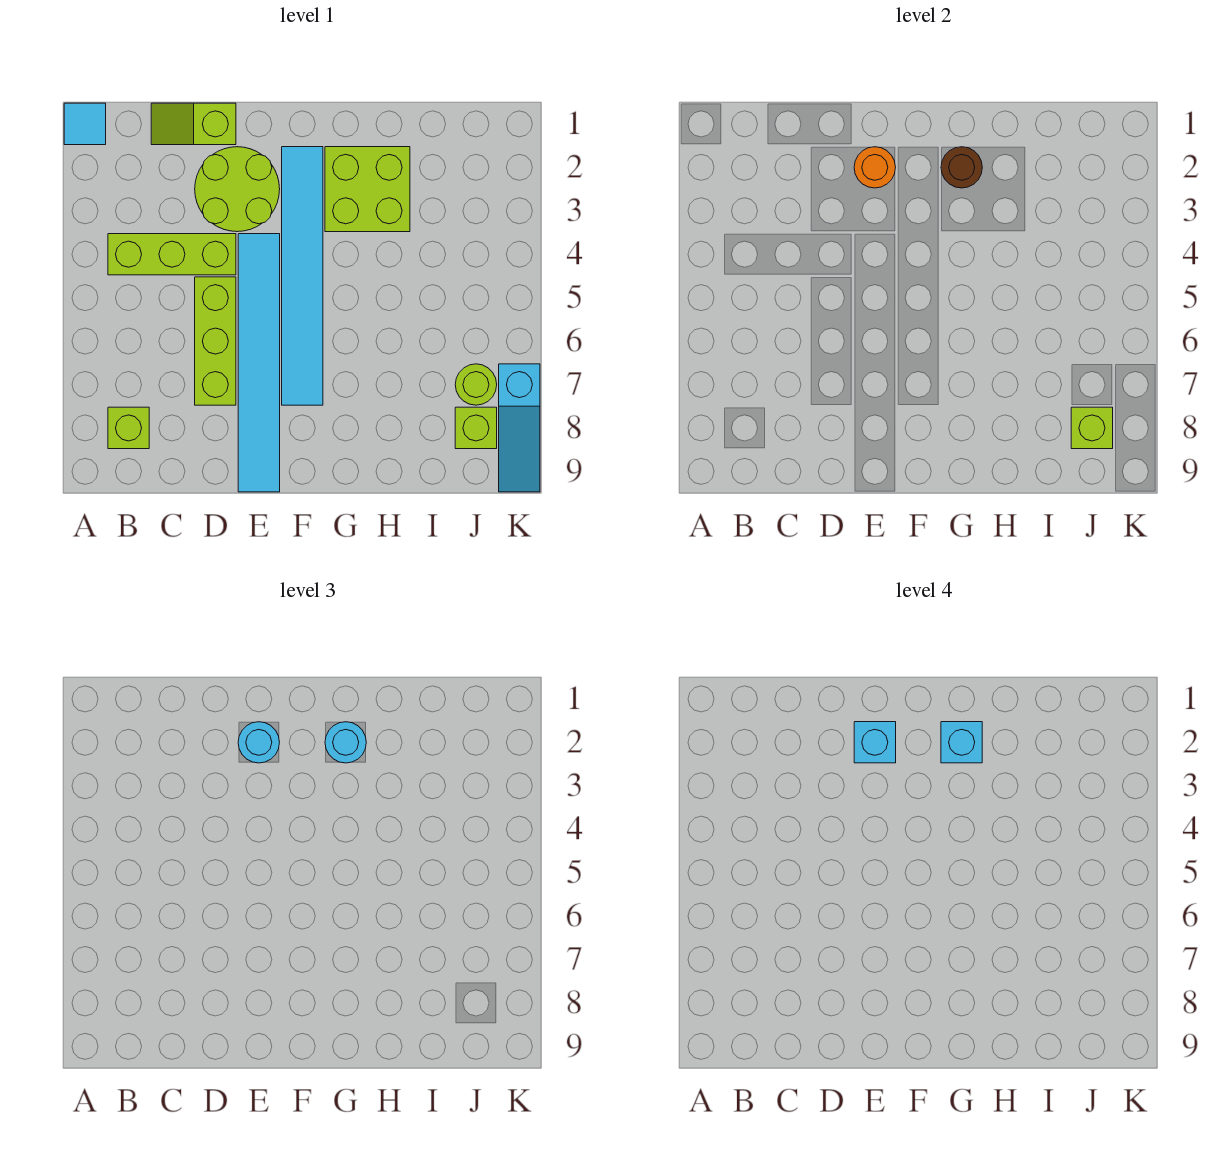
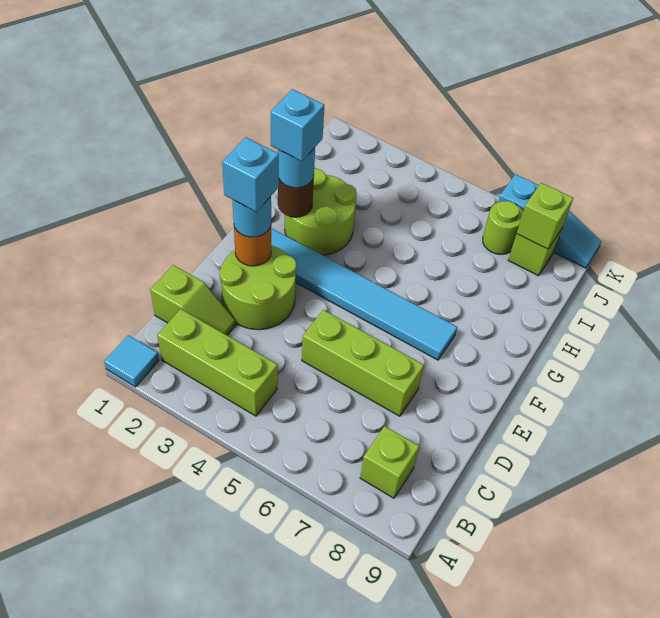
lime 1x3 brick [108,234,236,275] -> lime 1x3 brick turned to [157,309,278,416]
lime 1x2 slope [151,103,236,145] -> lime 1x2 slope turned to [151,265,236,335]
cyan 1x6 tile [238,234,280,492] -> none
lime 2x2 brick [325,147,410,232] -> lime 2x2 round brick [285,169,357,255]

